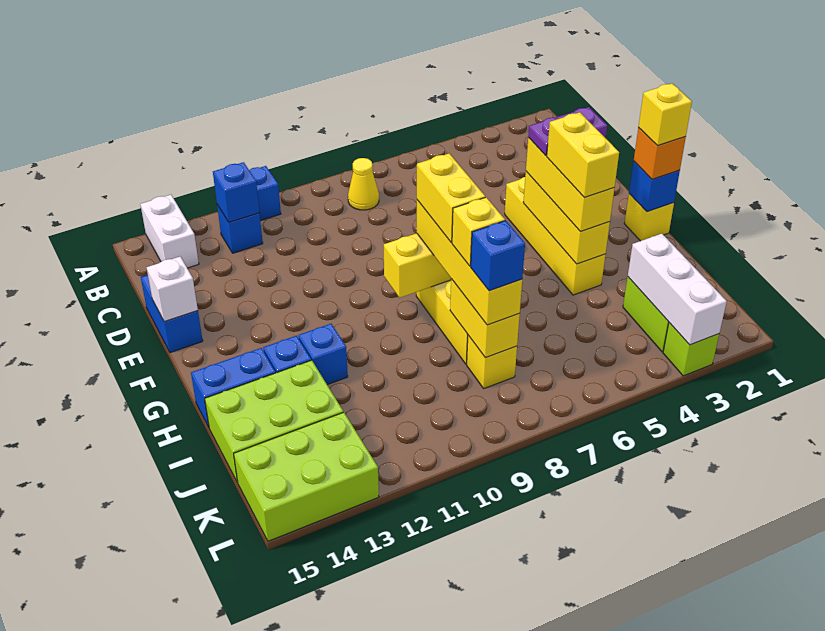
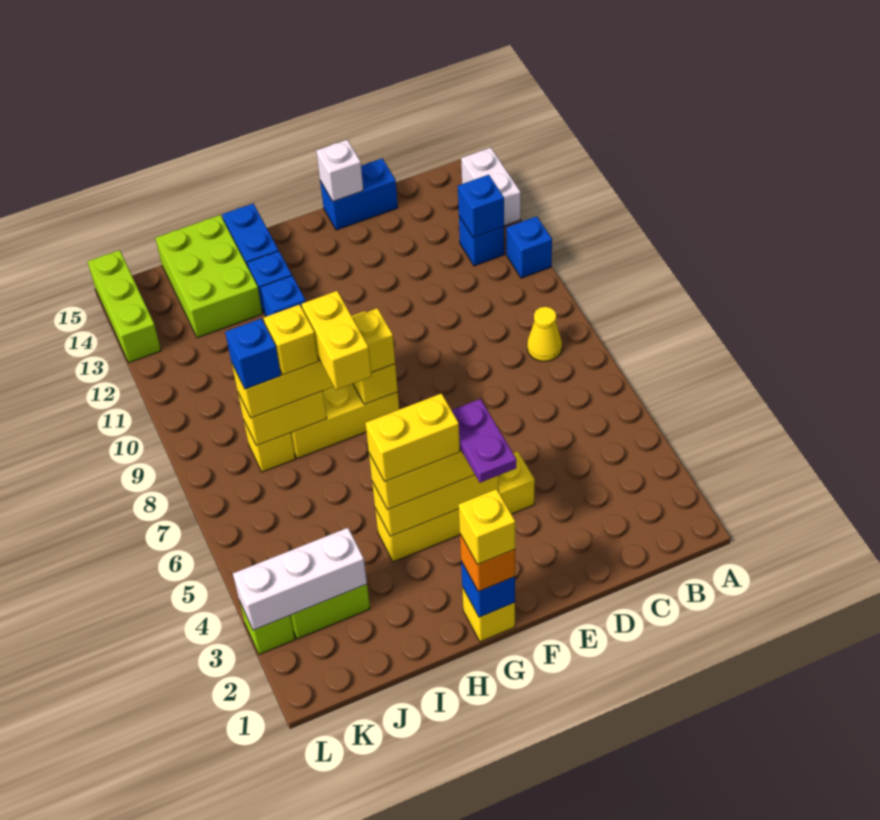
white 1x2 brick [140,195,199,268] -> white 1x2 brick turned to [461,148,521,226]
yellow 1x2 brick [417,154,485,243] -> yellow 1x2 brick turned to [302,291,372,390]
lime 2x3 brick [234,412,379,541] -> lime 1x3 brick [88,250,161,363]

